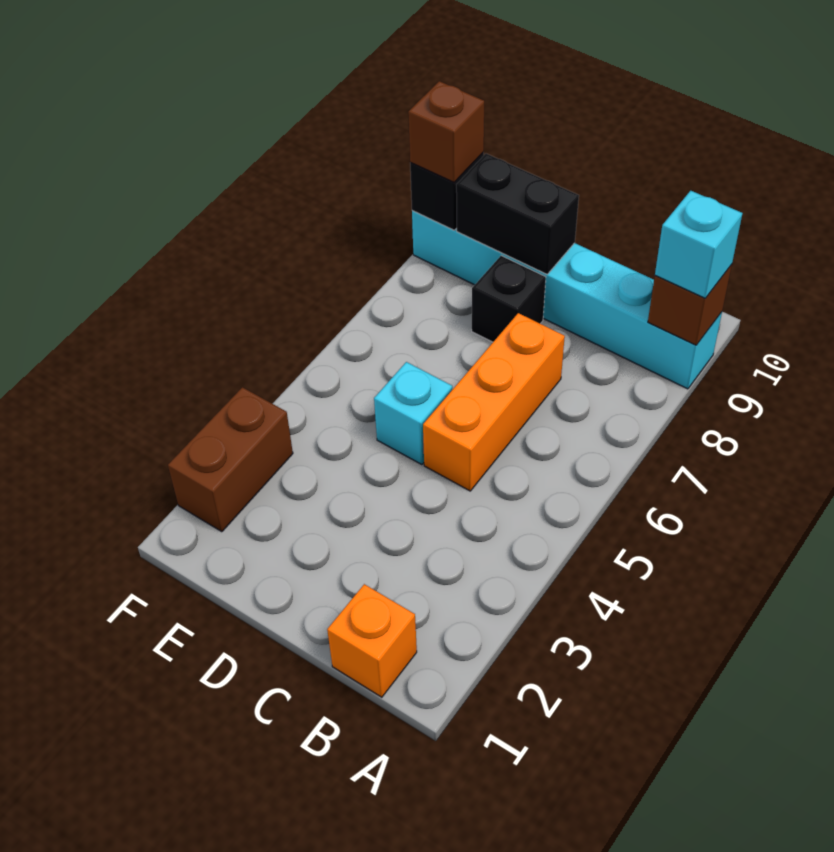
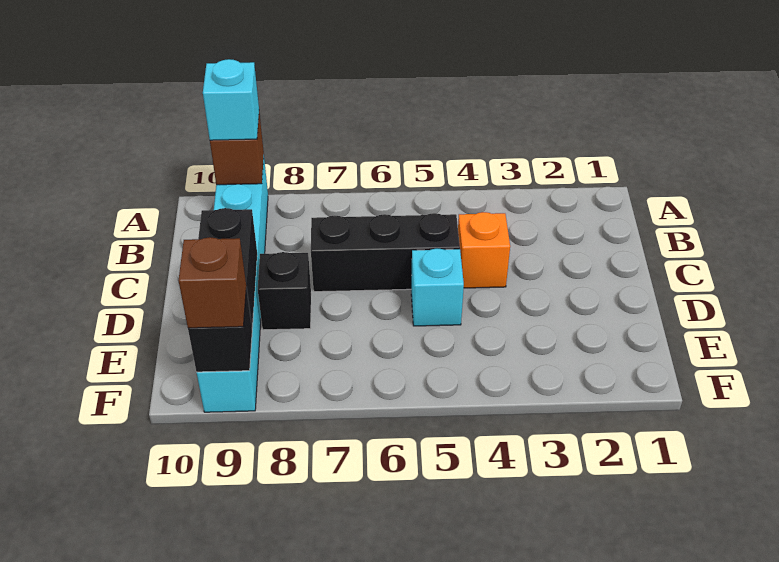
orange 1x1 brick [327,584,417,697] -> orange 1x1 brick moved to [458,212,510,288]
orange 1x3 brick [423,313,565,491] -> black 1x3 brick [311,213,460,292]
brown 1x2 brick [168,387,293,532] -> none

